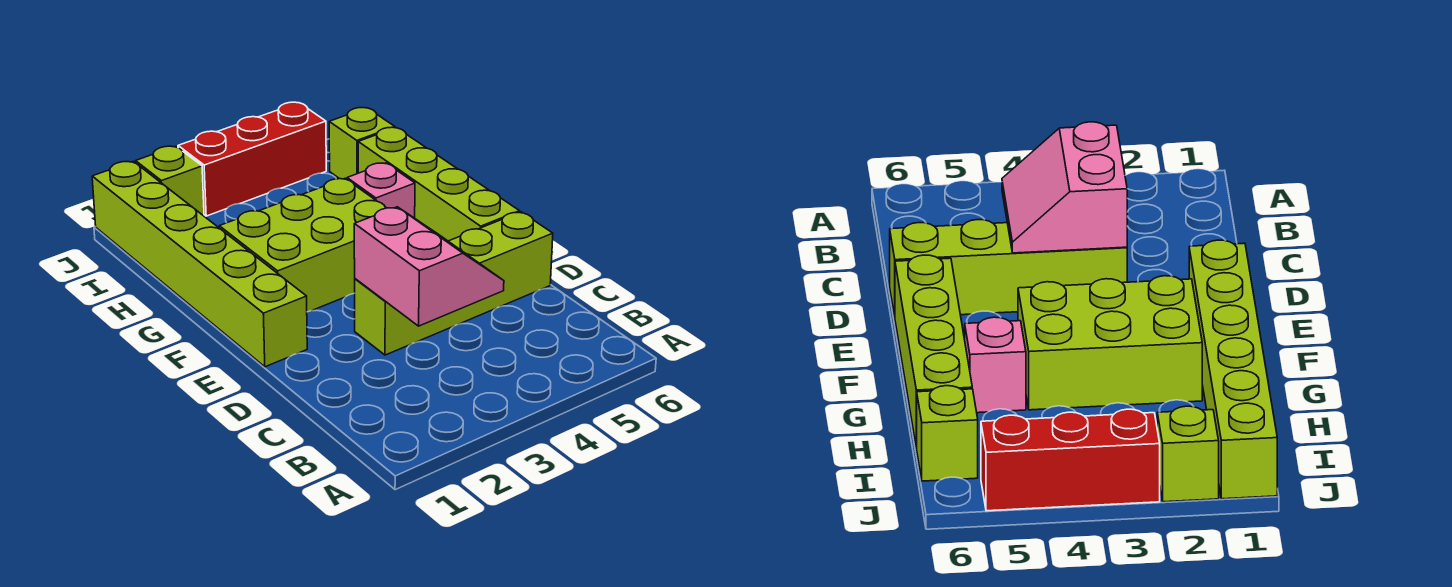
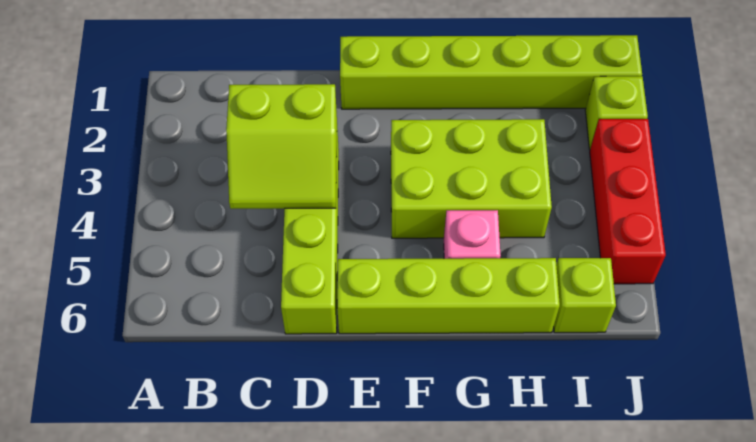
pink 2x2 slope [354,207,504,326] -> lime 2x2 slope [226,84,337,209]
lime 2x3 brick [219,179,386,312] -> lime 2x3 brick turned to [391,119,552,238]

